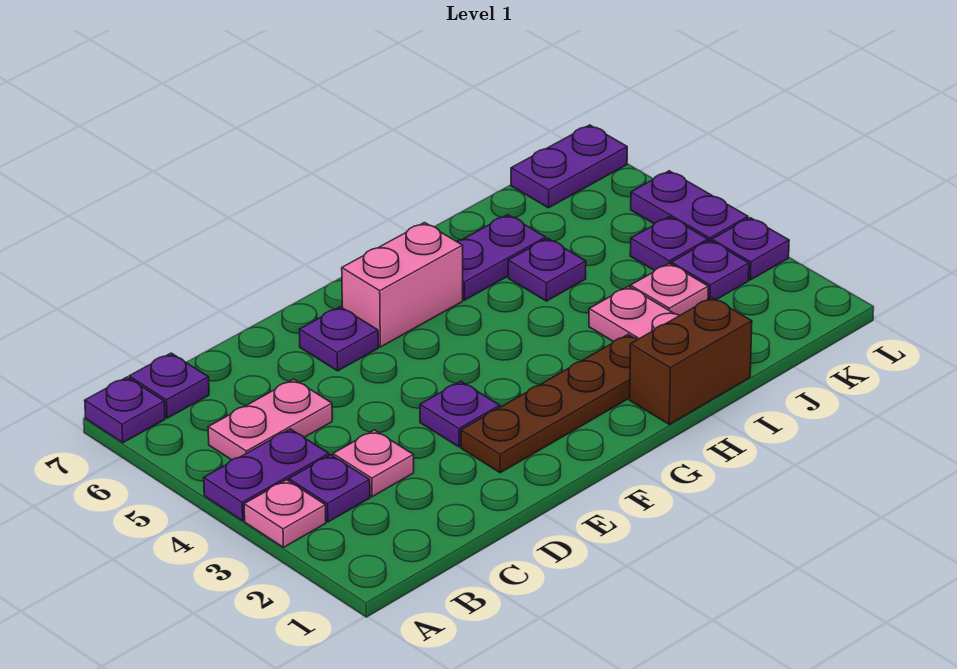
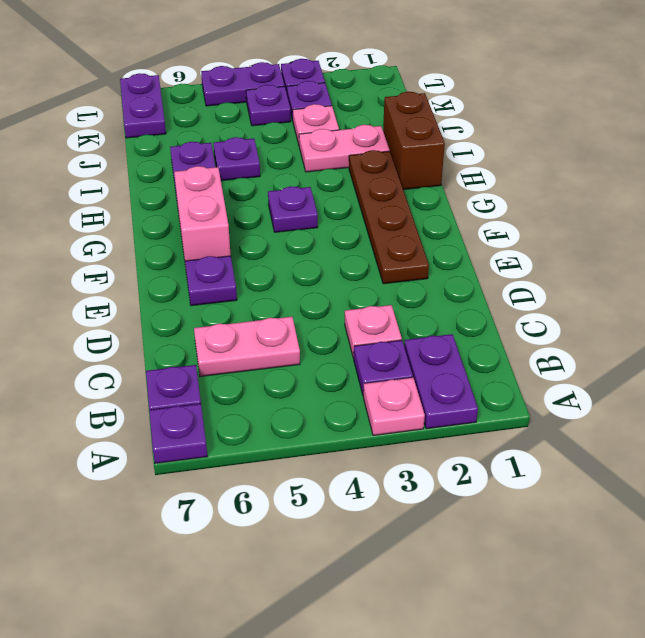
purple 1x2 plate [204,429,329,521] -> purple 1x2 plate moved to [404,334,478,429]
pink 1x2 plate [208,379,332,460] -> pink 1x2 plate turned to [194,317,300,377]
purple 1x1 plate [420,381,500,447] -> purple 1x1 plate moved to [268,186,318,232]

